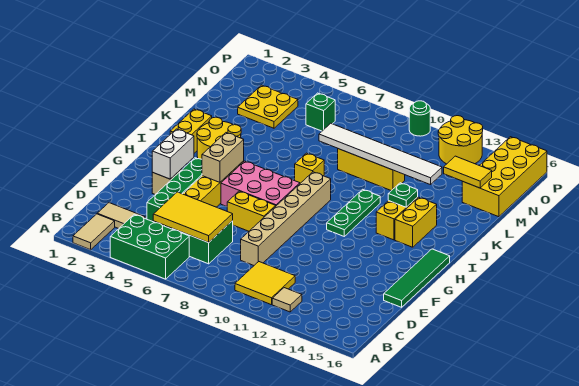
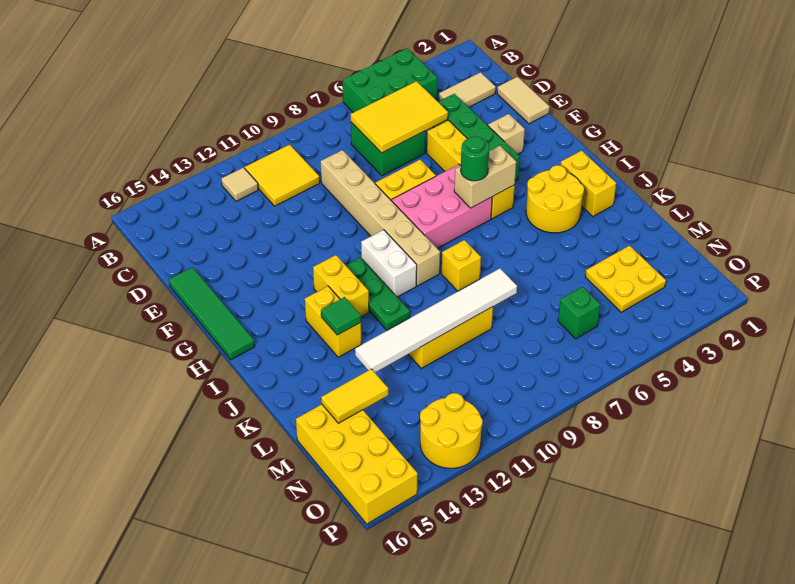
tan 1x2 tile [73,214,115,250] -> tan 1x2 tile moved to [497,77,550,124]
white 1x2 brick [152,129,194,179] -> white 1x2 brick moved to [361,230,417,297]
tan 1x2 brick [202,133,244,182] -> tan 1x2 brick turned to [454,146,516,208]
yellow 1x2 brick [395,197,437,247] -> yellow 1x2 brick moved to [313,255,369,317]
green 1x1 plate [388,183,418,207] -> green 1x1 tile [321,297,361,335]
green 1x1 round brick [409,101,430,136] -> green 1x1 round brick moved to [461,136,489,181]

